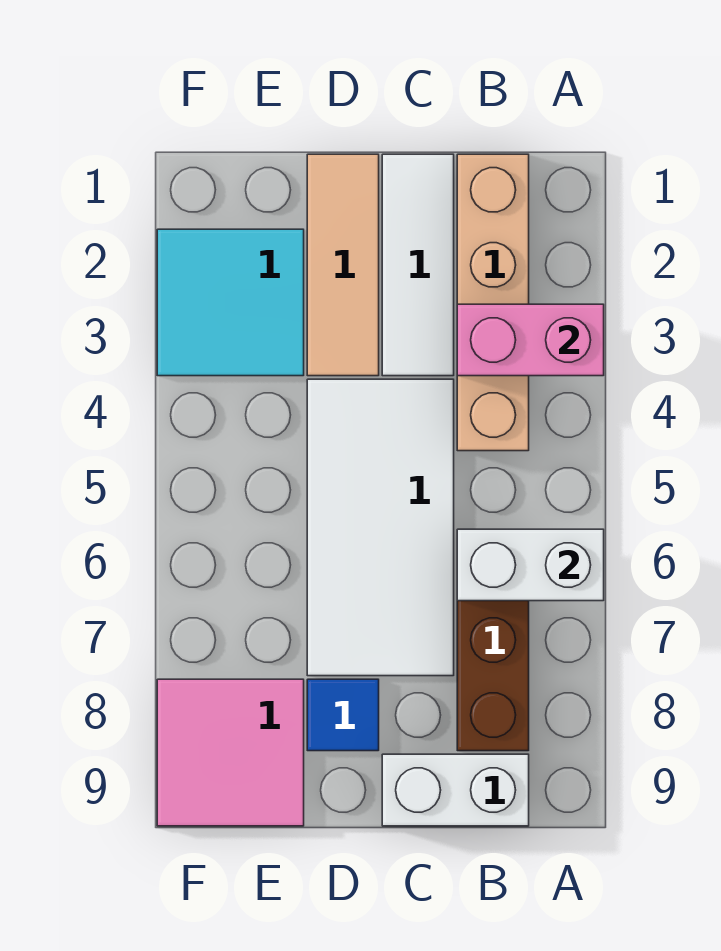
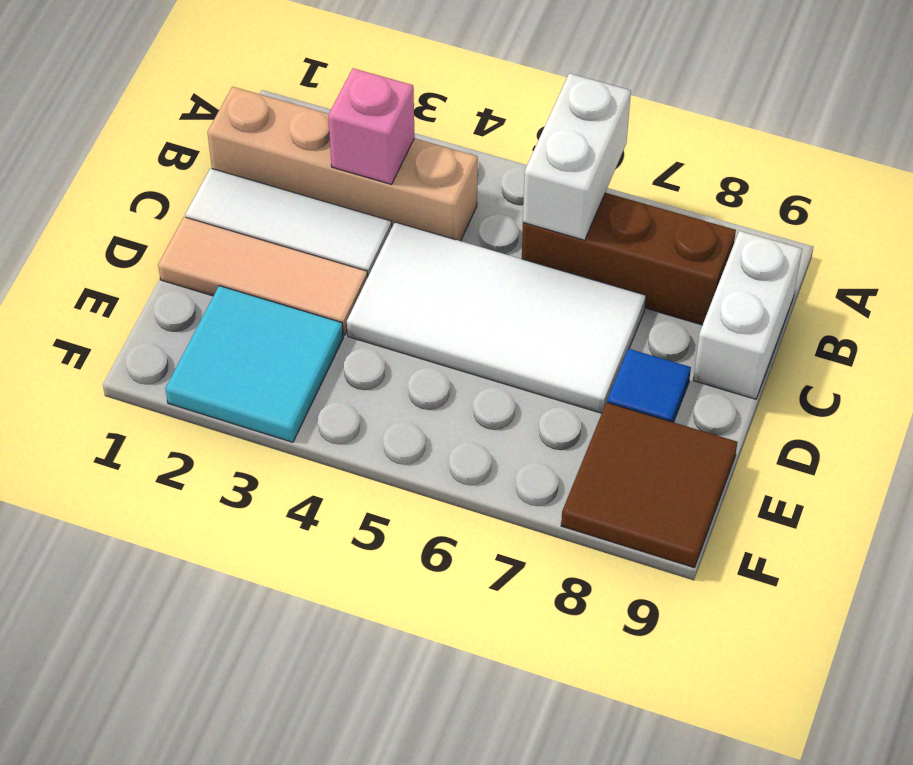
pink 1x2 brick [457,304,604,376] -> pink 1x1 brick [328,68,415,184]
pink 2x2 tile [157,679,304,826] -> brown 2x2 tile [561,402,738,568]

